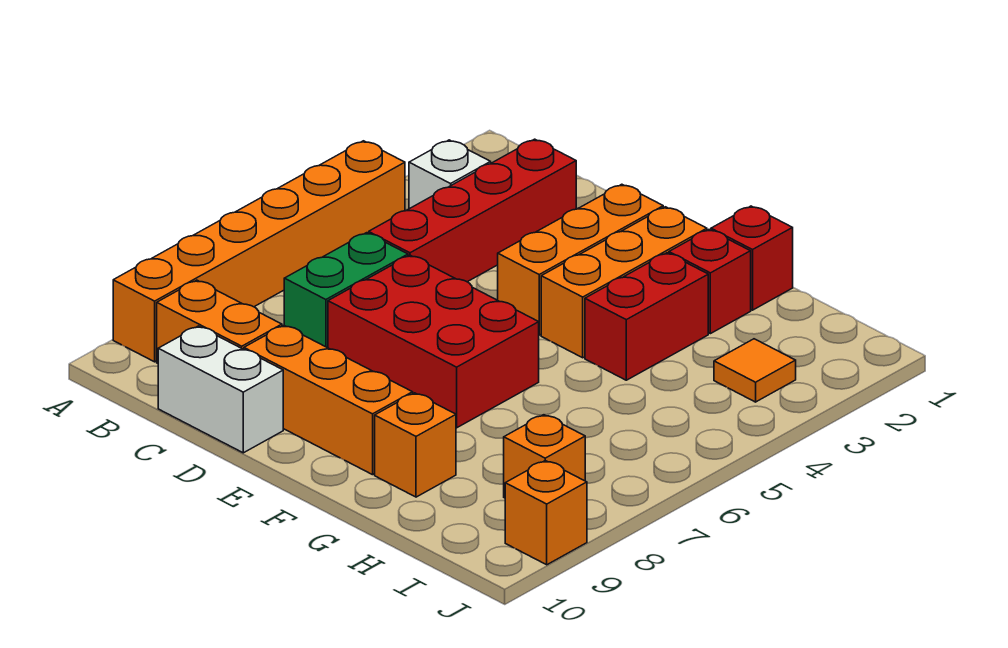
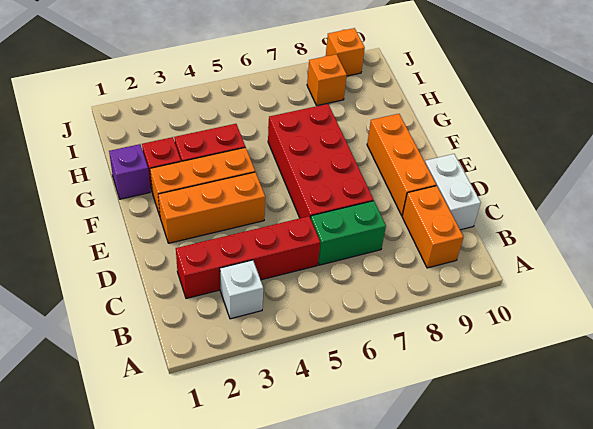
orange 1x6 brick [113,141,405,362] -> none
red 2x3 brick [328,255,539,428] -> red 2x4 brick [268,104,373,218]
red 1x1 brick [711,206,793,310] -> purple 1x1 brick [109,144,150,199]
orange 1x1 brick [375,393,456,497] -> none
orange 1x1 tile [714,339,796,402] -> none

